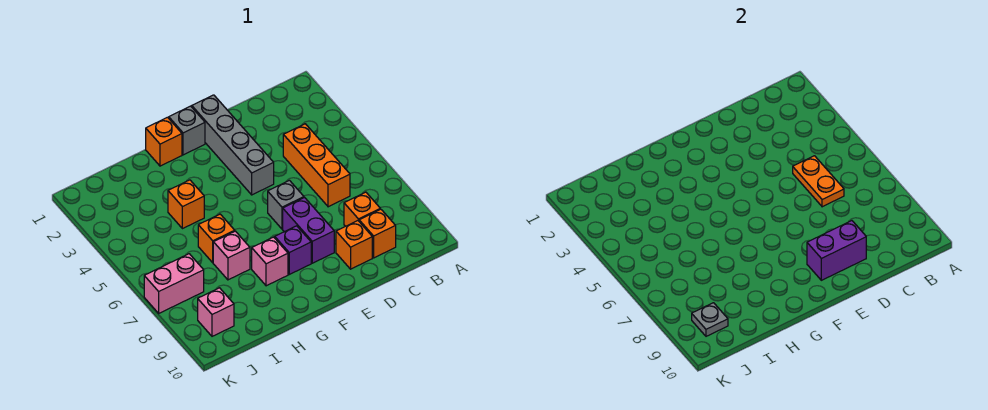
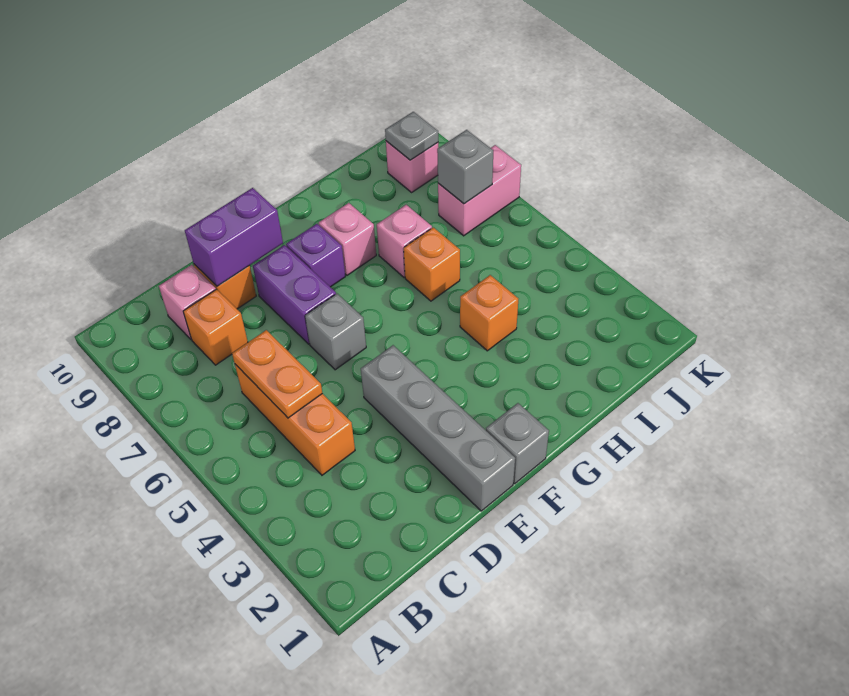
orange 1x1 brick [359,209,396,258] -> pink 1x1 brick [159,265,216,340]
orange 1x1 brick [146,117,182,166] -> none
none -> grey 1x1 brick [437,130,493,204]

